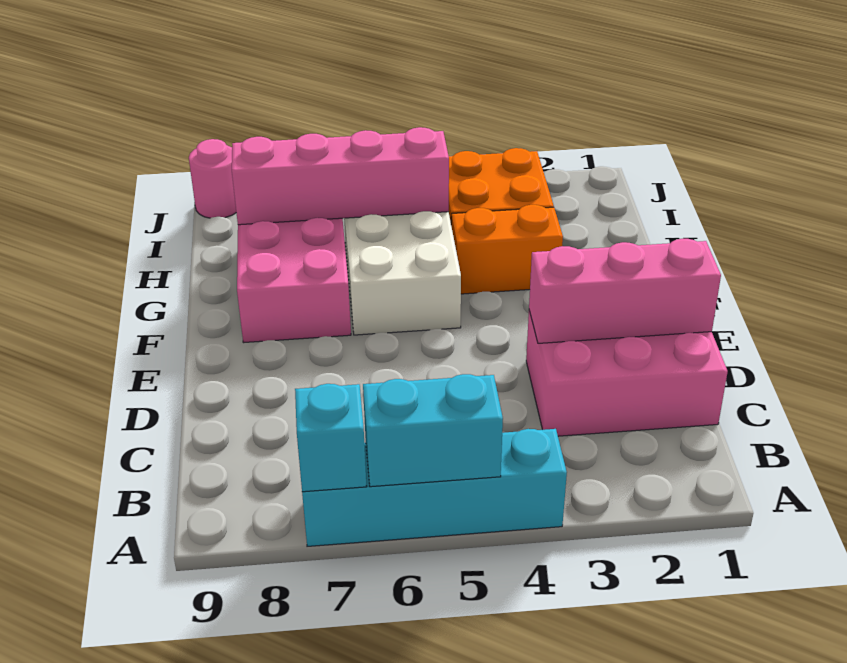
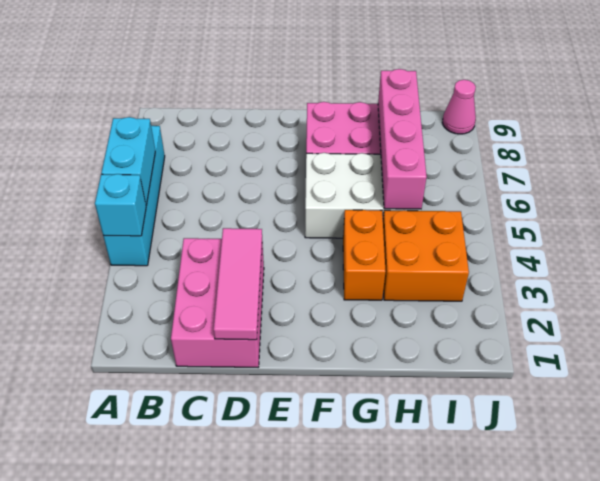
cyan 1x1 brick [295,384,367,492] -> cyan 1x1 brick moved to [95,174,146,236]
pink 1x3 brick [529,239,721,343] -> pink 1x3 tile [214,228,262,340]
pink 1x1 round brick [189,139,236,218] -> pink 1x1 cone [442,80,476,134]

